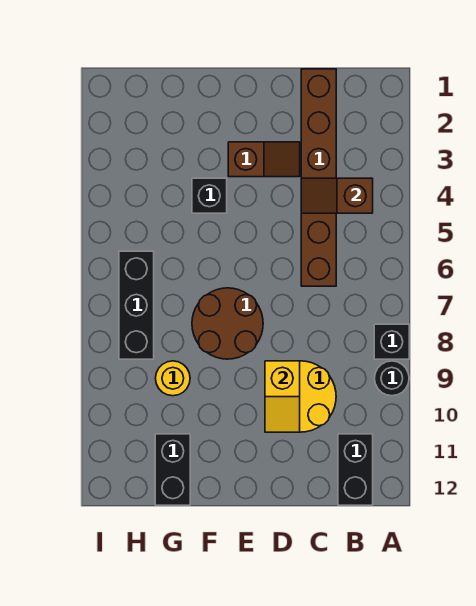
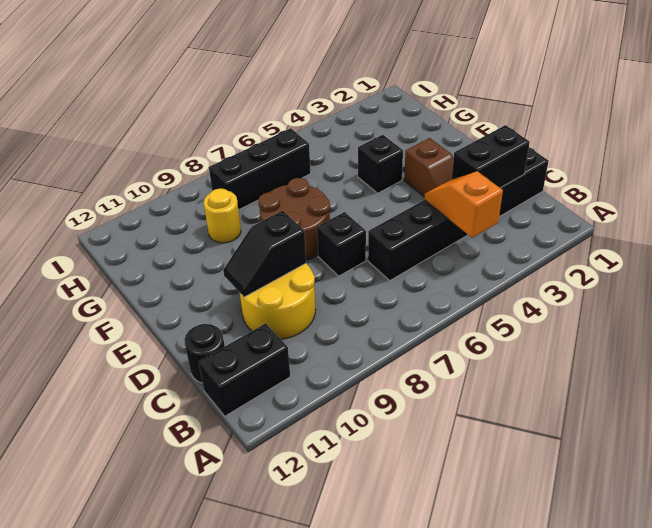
black 1x1 brick [374,324,409,359] -> black 1x1 brick moved to [317,212,366,276]
black 1x1 round brick [374,361,409,396] -> black 1x1 round brick moved to [184,324,225,383]
brown 1x2 slope [301,178,373,213] -> orange 1x2 slope [424,171,503,238]
brown 1x6 brick [301,69,336,286] -> black 1x6 brick [368,147,549,280]
yellow 1x2 slope [265,361,300,432] -> black 1x2 slope [223,211,306,297]
black 1x2 brick [155,434,190,505] -> black 1x2 brick moved to [452,125,530,188]

